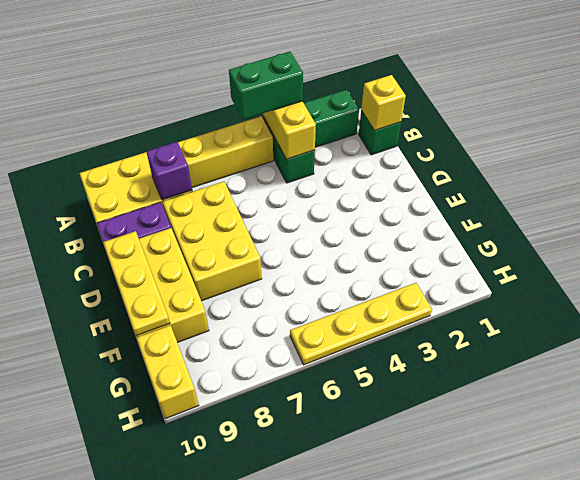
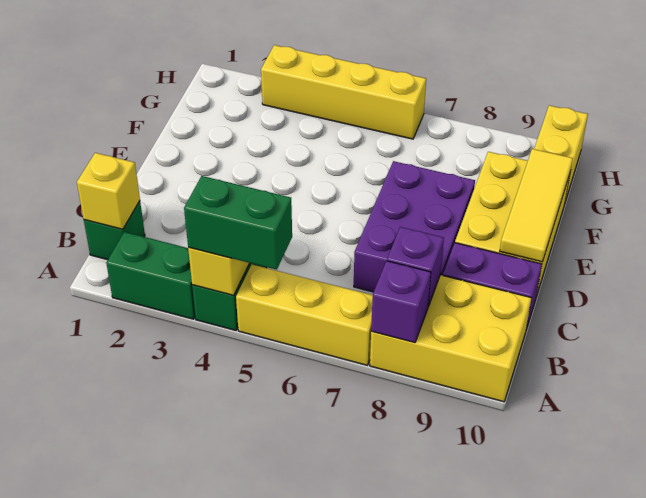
none -> purple 1x1 brick [371,261,431,343]
yellow 2x3 brick [163,182,262,301] -> purple 2x3 brick [354,161,475,292]
yellow 1x3 plate [103,231,170,336] -> yellow 1x3 tile [500,149,573,262]
yellow 1x4 plate [290,283,432,365] -> yellow 1x4 brick [261,45,426,139]

